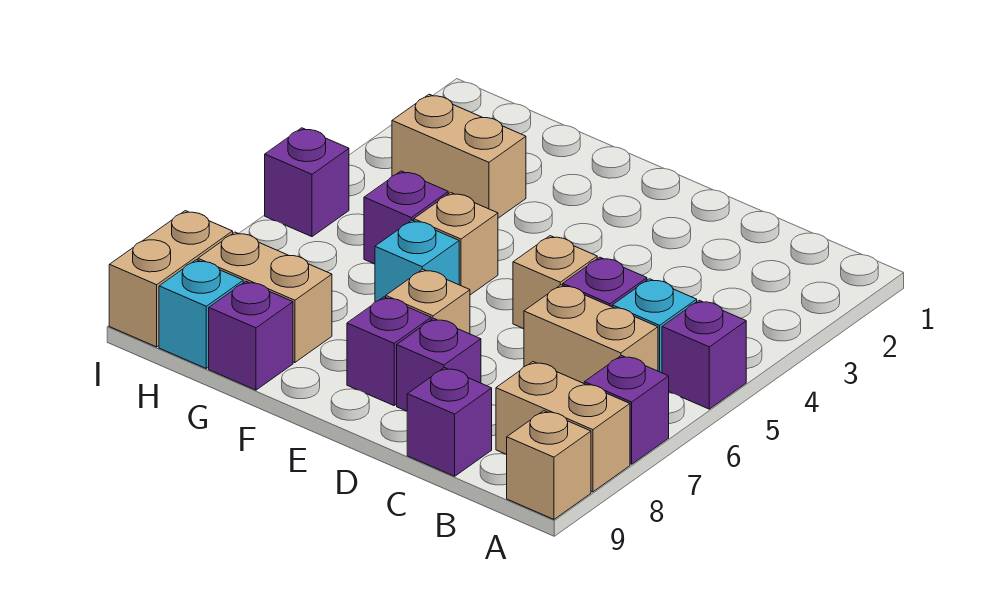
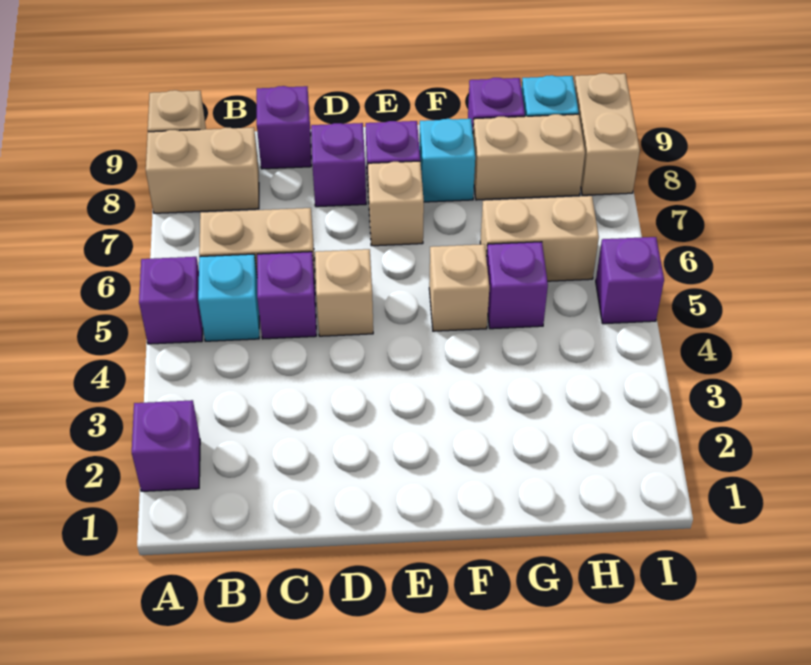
purple 1x1 brick [584,356,669,464] -> purple 1x1 brick moved to [132,400,200,491]
cyan 1x1 brick [375,220,459,302] -> cyan 1x1 brick moved to [419,119,475,202]
tan 1x2 brick [392,94,526,218] -> tan 1x2 brick moved to [480,196,599,281]

